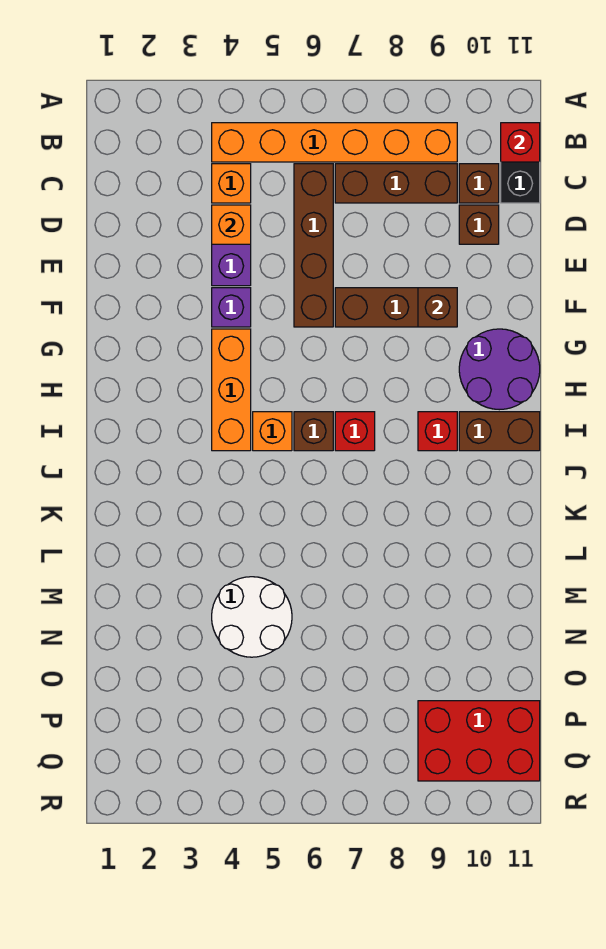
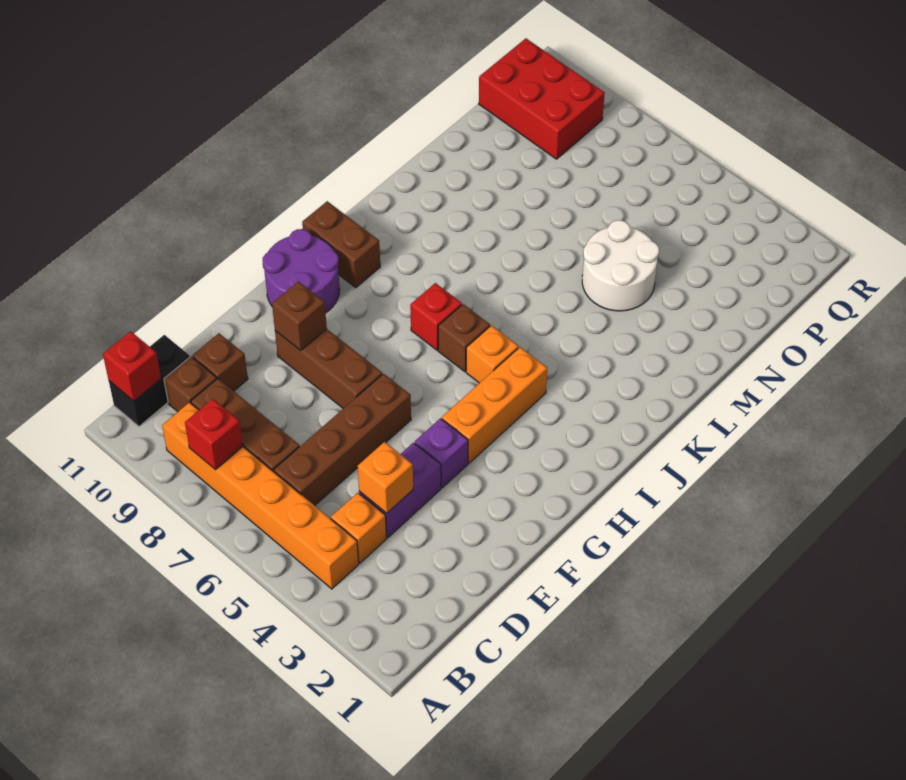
red 1x1 brick [418,412,457,451] -> red 1x1 brick moved to [185,399,243,470]

